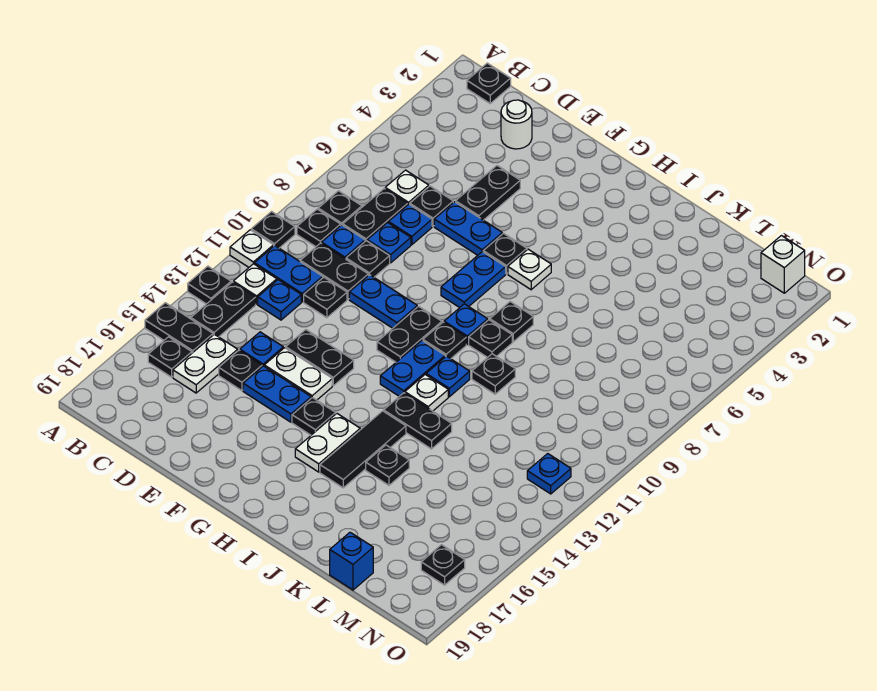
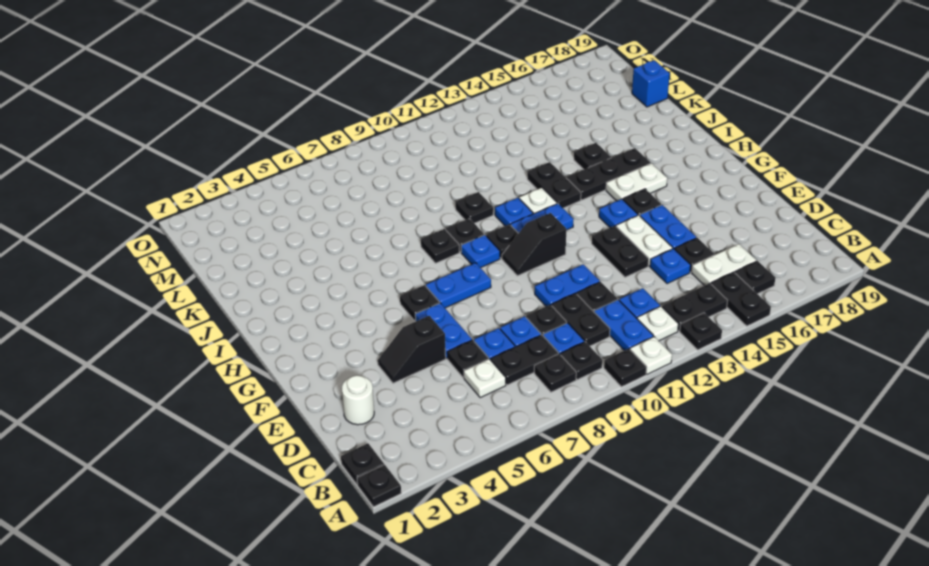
black 1x2 plate [456,166,520,220] -> black 1x2 slope [378,316,446,383]
blue 1x2 plate [349,275,417,328] -> blue 1x2 plate turned to [535,264,600,306]
black 1x2 plate [377,306,442,362] -> black 1x2 slope [502,213,566,276]
white 1x1 plate [508,249,551,290] -> none
black 1x3 tile [320,411,406,488] -> black 1x3 plate [567,148,651,200]
white 1x1 brick [761,236,805,293] -> none
blue 1x1 plate [527,454,571,494] -> blue 1x1 plate moved to [599,199,638,228]
black 1x1 plate [421,545,465,585] -> black 1x1 plate moved to [357,465,401,507]

